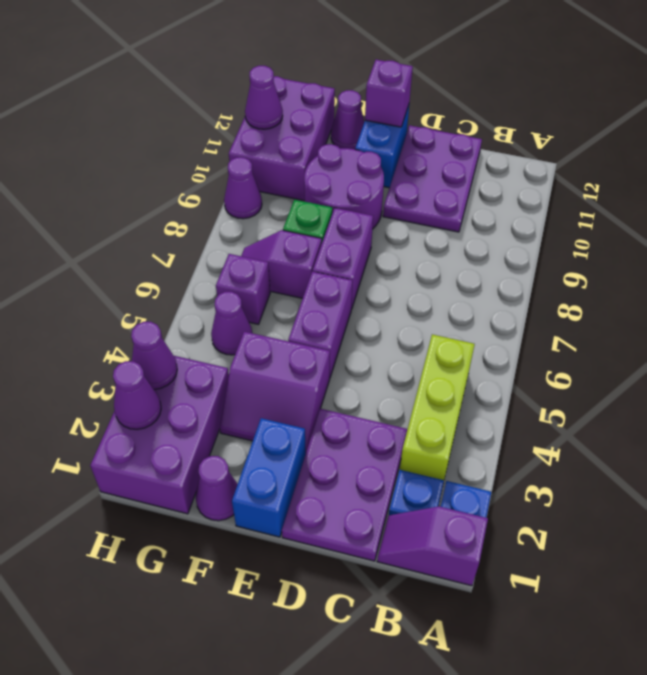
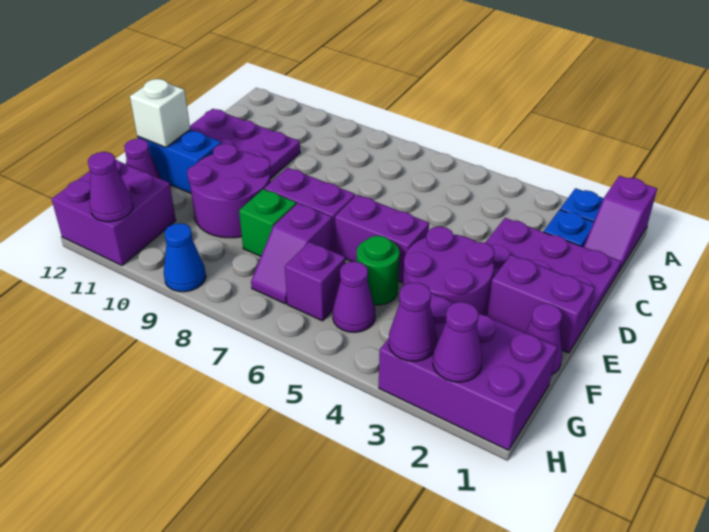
lime 1x3 brick [400,334,475,480] -> none
blue 1x2 brick [232,418,306,537] -> purple 1x2 brick [487,255,595,353]
purple 2x2 slope [220,332,330,451] -> purple 2x2 round brick [403,226,494,315]
purple 1x1 brick [365,60,413,127] -> white 1x1 brick [130,79,190,147]
none -> green 1x1 round brick [357,236,399,305]
purple 2x3 brick [229,76,335,201] -> purple 2x2 brick [52,160,176,265]
purple 1x1 cone [224,157,262,219] -> blue 1x1 cone [164,223,206,292]

